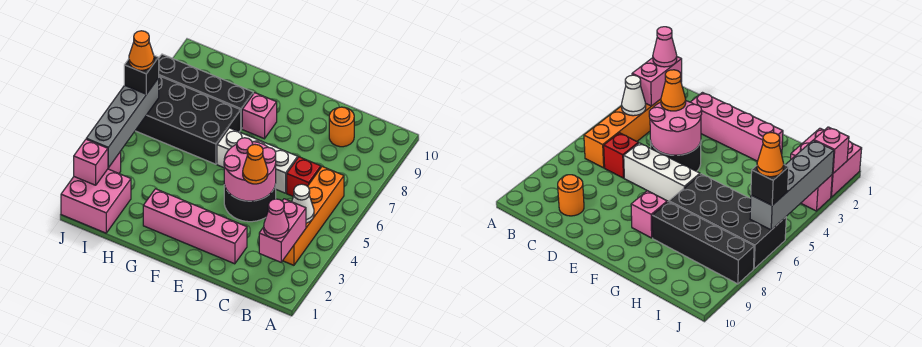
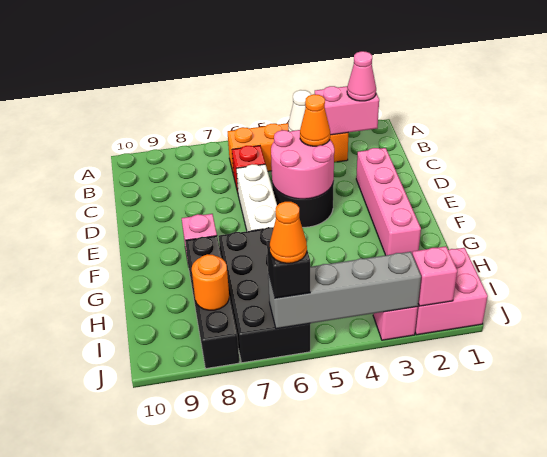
orange 1x1 round brick [329,107,354,147] -> orange 1x1 round brick moved to [192,254,229,310]

